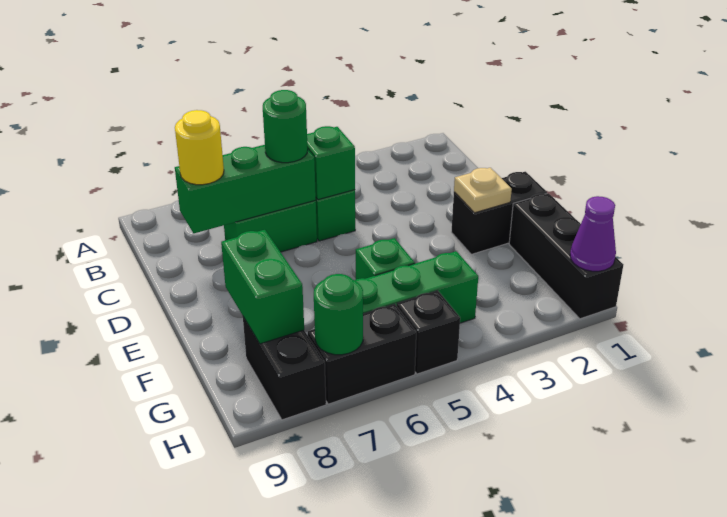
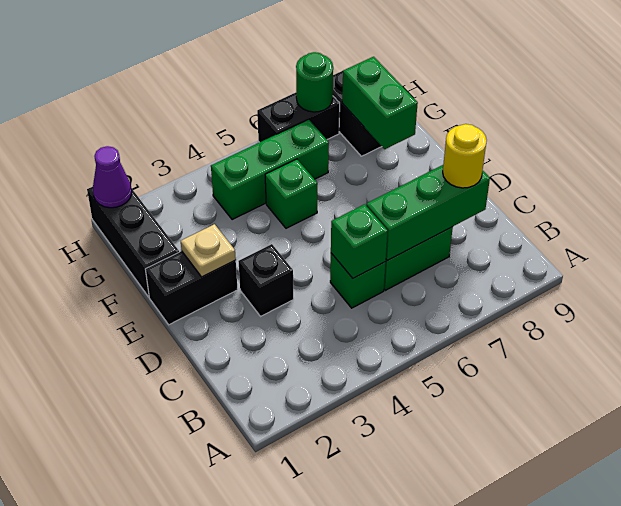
green 1x1 round brick [263,90,308,163] -> none
black 1x1 brick [397,291,460,374] -> black 1x1 brick moved to [238,244,294,316]

